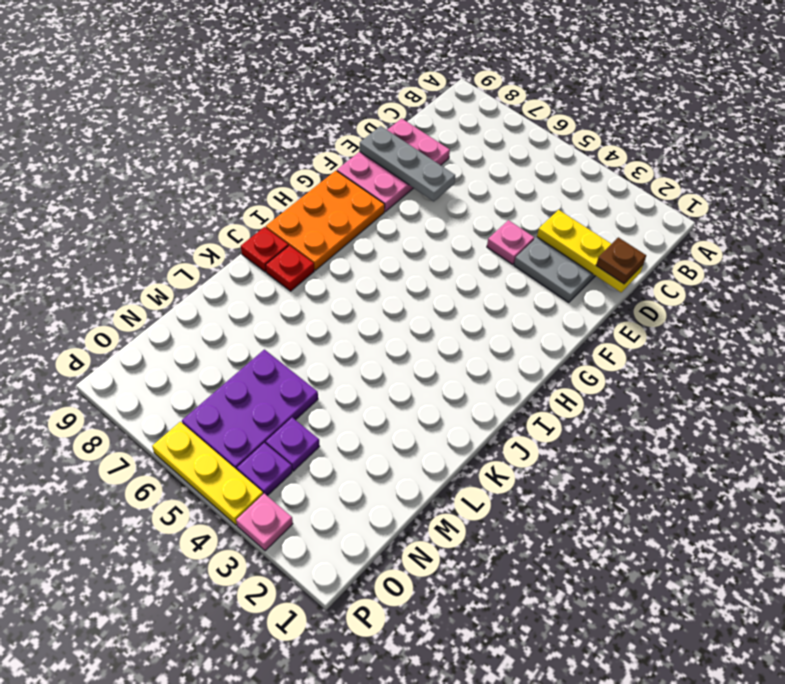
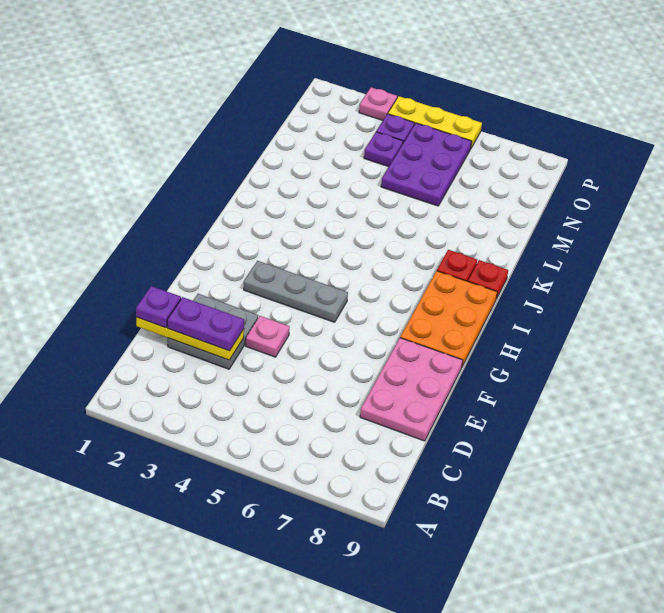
brown 1x1 plate [596,237,646,284] -> purple 1x1 plate [136,286,181,328]
none -> purple 1x2 plate [167,297,244,351]
grey 1x3 plate [359,126,455,201] -> grey 1x3 plate moved to [244,261,348,322]

